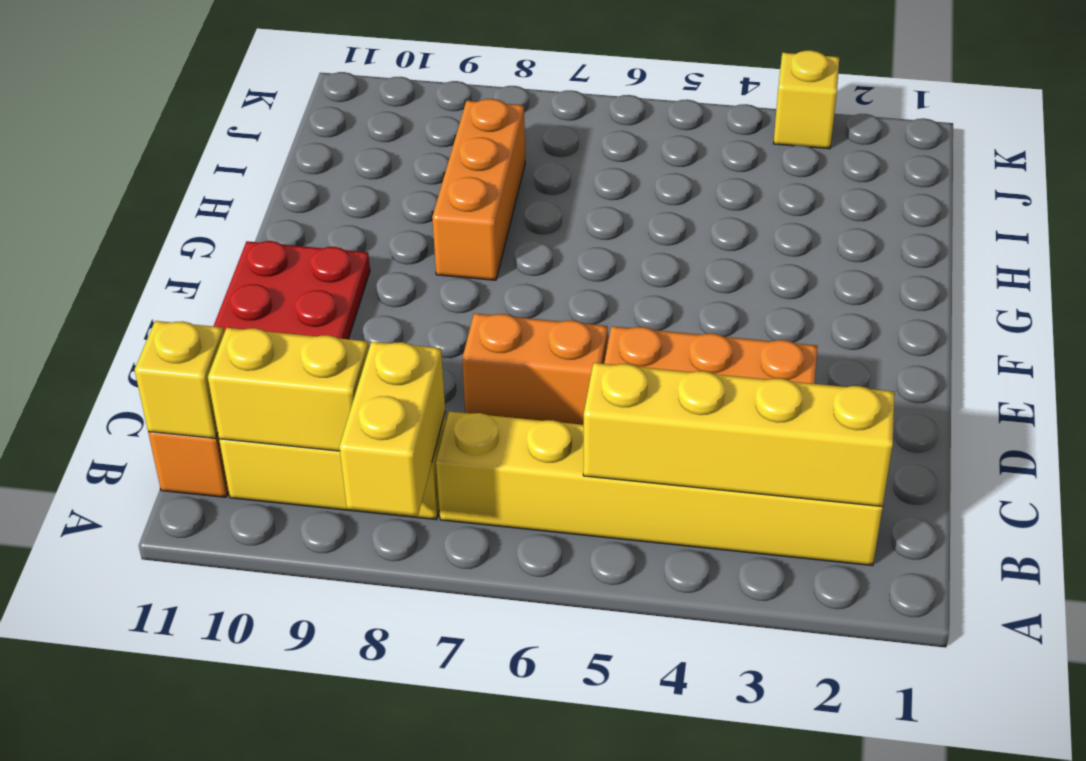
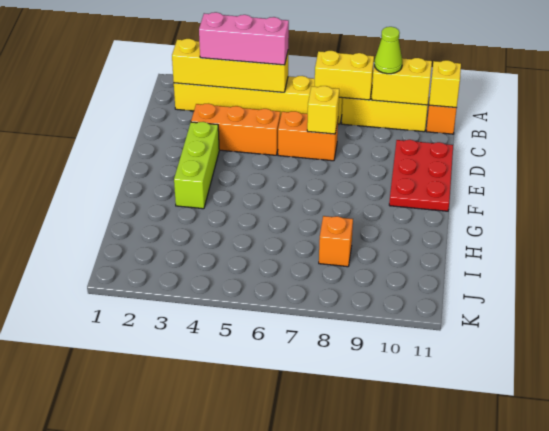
yellow 1x2 brick [339,342,445,516] -> yellow 1x2 brick turned to [315,51,374,100]
none -> pink 1x3 brick [199,12,289,65]
none -> lime 1x1 cone [374,27,402,74]
none -> lime 1x3 brick [174,122,219,209]
orange 1x3 brick [432,99,525,280] -> orange 1x1 brick [319,216,353,267]
yellow 1x1 brick [773,50,840,149] -> yellow 1x1 brick moved to [307,86,339,134]

